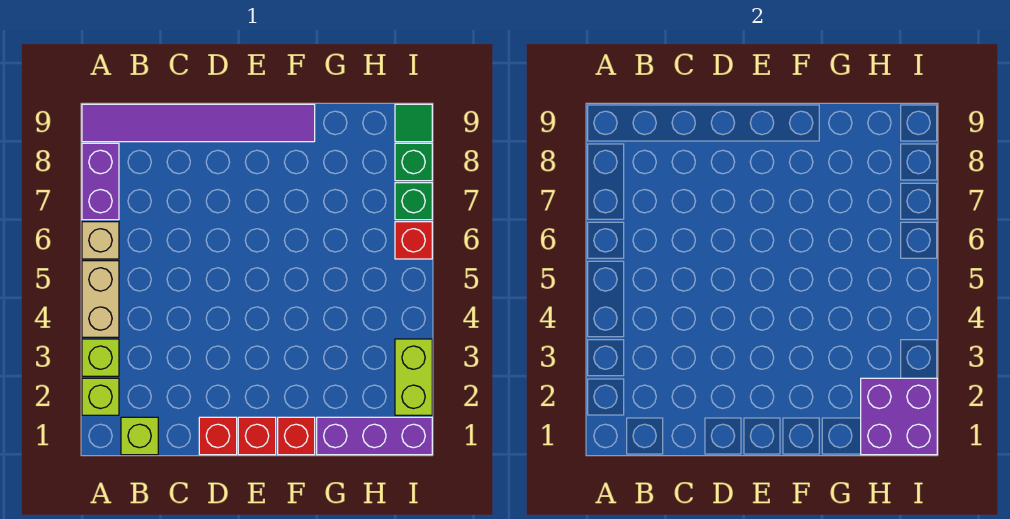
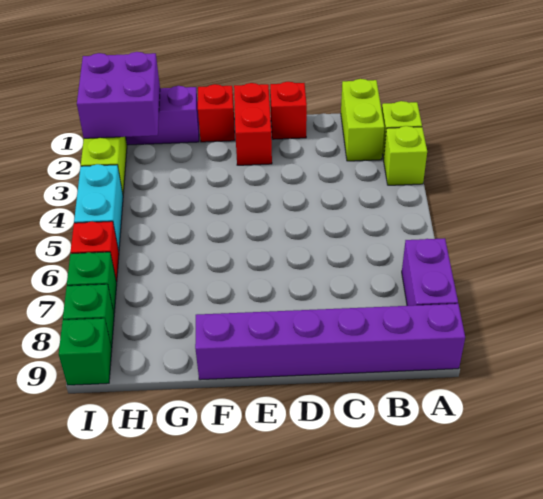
tan 1x2 brick [82,261,119,337] -> none
tan 1x1 brick [82,222,119,259] -> none
purple 1x6 tile [82,104,315,142] -> purple 1x6 brick [195,304,465,380]
lime 1x1 brick [121,417,158,455] -> lime 1x2 brick [341,79,384,161]
red 1x1 brick [238,417,276,455] -> red 1x2 brick [234,83,272,165]
none -> cyan 1x2 brick [74,164,123,251]
green 1x1 tile [395,104,432,142] -> green 1x1 brick [59,318,112,385]

